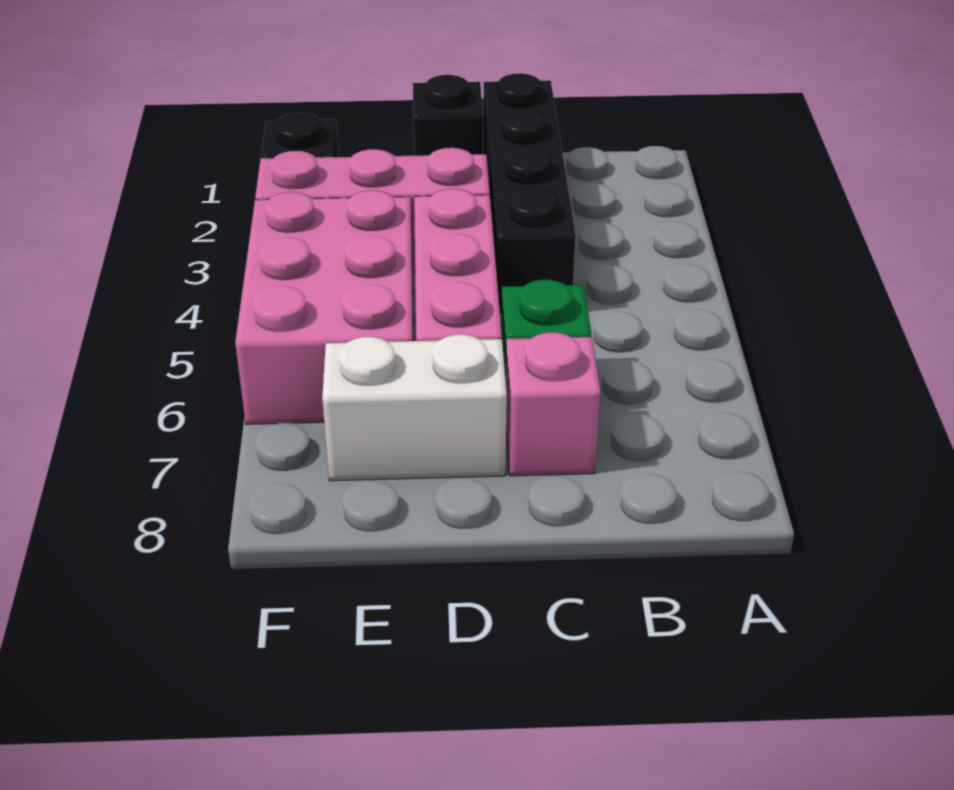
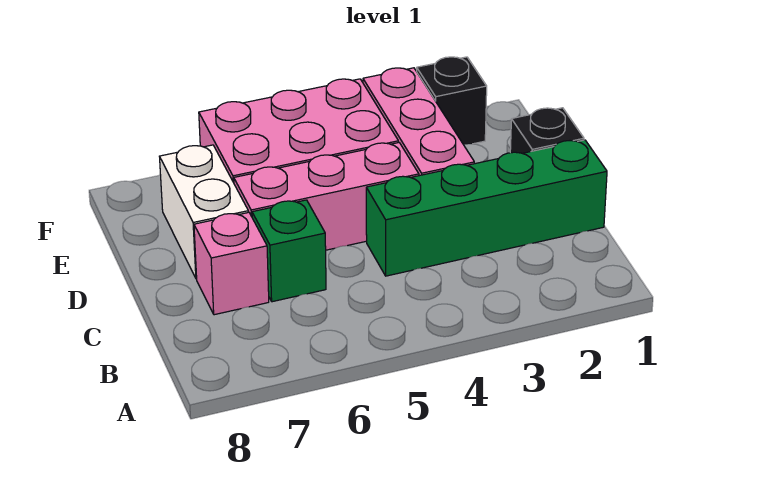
black 1x4 brick [483,73,576,315] -> green 1x4 brick [366,140,607,276]

